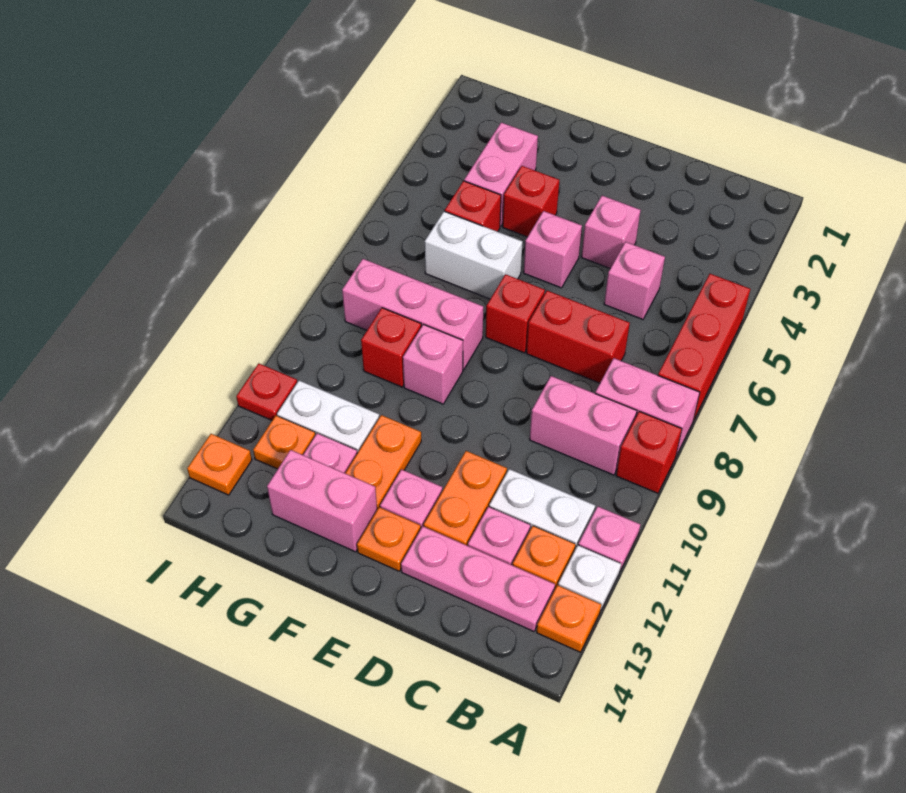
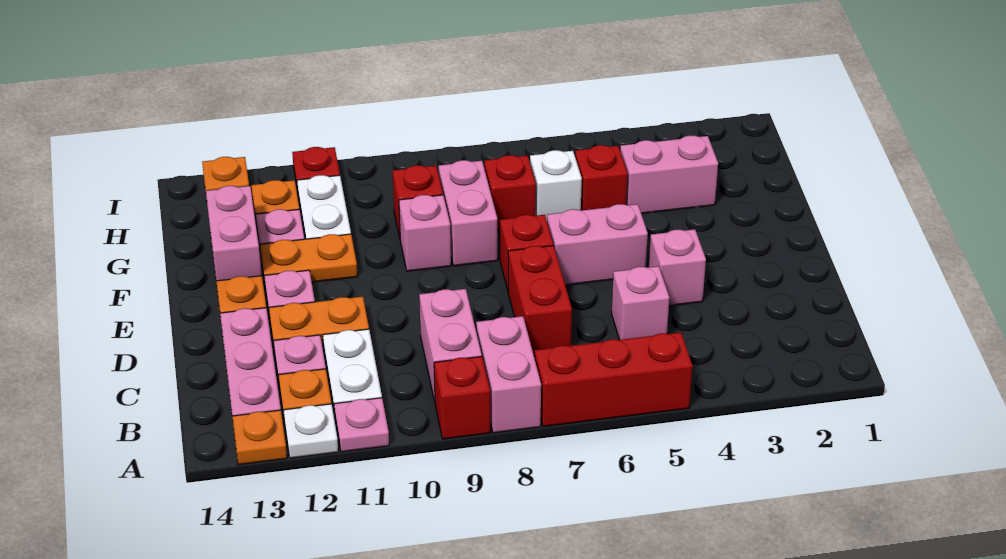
pink 1x1 brick [524,211,582,288] -> pink 1x2 brick [547,204,648,285]
red 1x1 brick [503,166,560,237] -> red 1x1 brick moved to [484,155,536,230]
white 1x2 brick [425,211,523,299] -> white 1x1 brick [530,150,582,220]
pink 1x3 brick [342,259,483,370] -> pink 1x2 brick [439,160,498,266]

